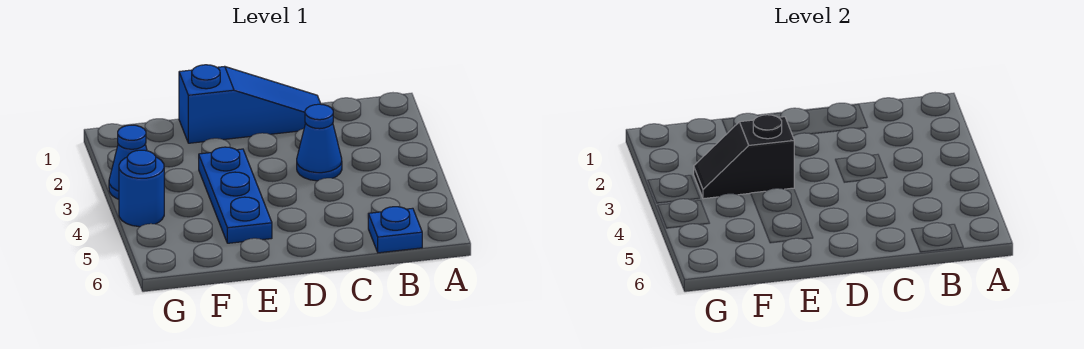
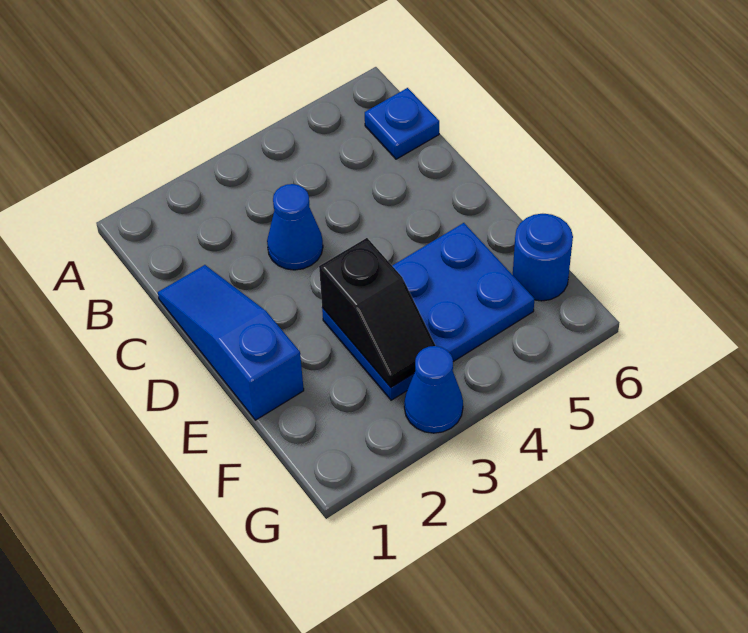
blue 1x3 plate [199,147,272,243] -> blue 2x3 plate [322,223,535,400]
blue 1x1 round brick [119,150,164,227] -> blue 1x1 round brick moved to [513,214,573,301]

